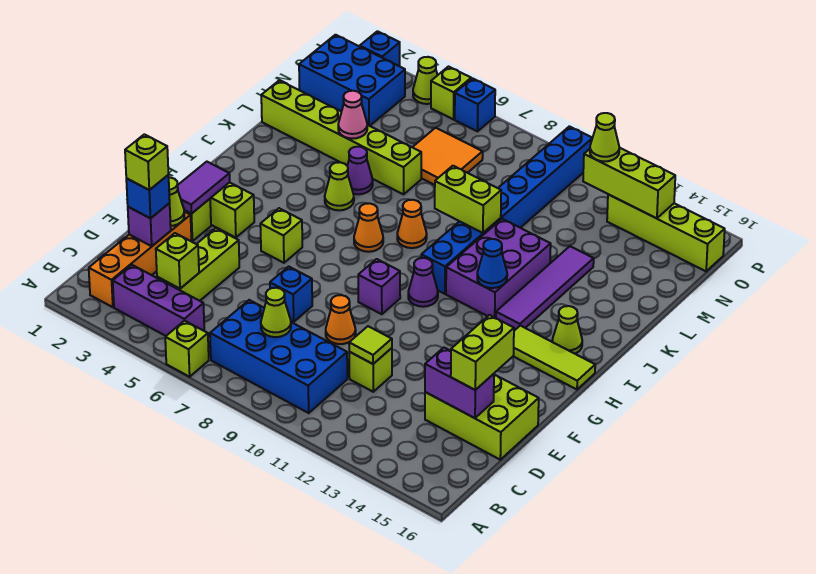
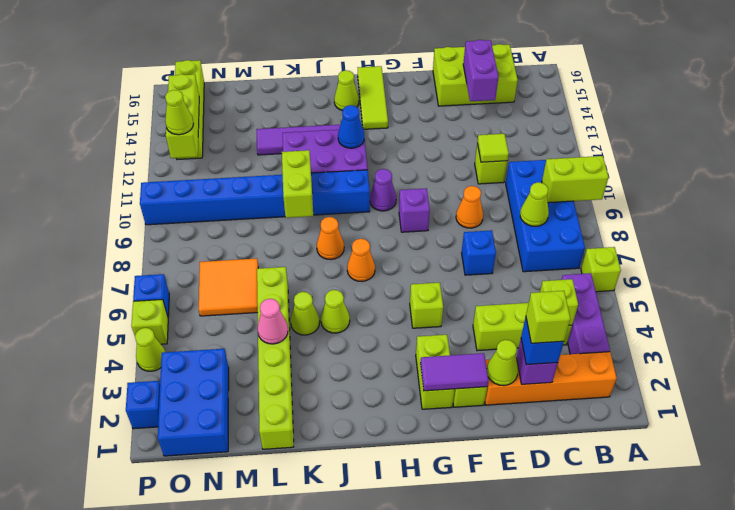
lime 2x3 brick [425,375,539,460] -> lime 2x3 brick turned to [433,44,518,106]
lime 1x2 brick [451,315,514,390] -> lime 1x2 brick moved to [542,156,608,203]
purple 1x1 cone [347,147,373,194] -> lime 1x1 cone [290,292,320,335]

